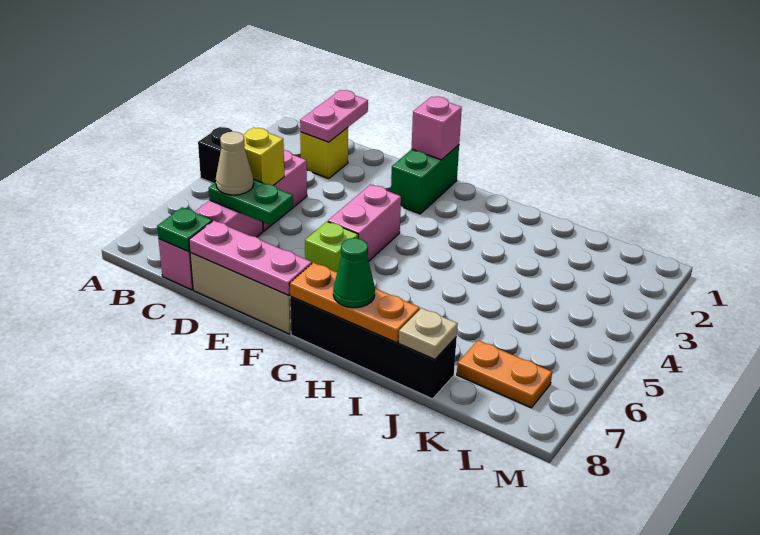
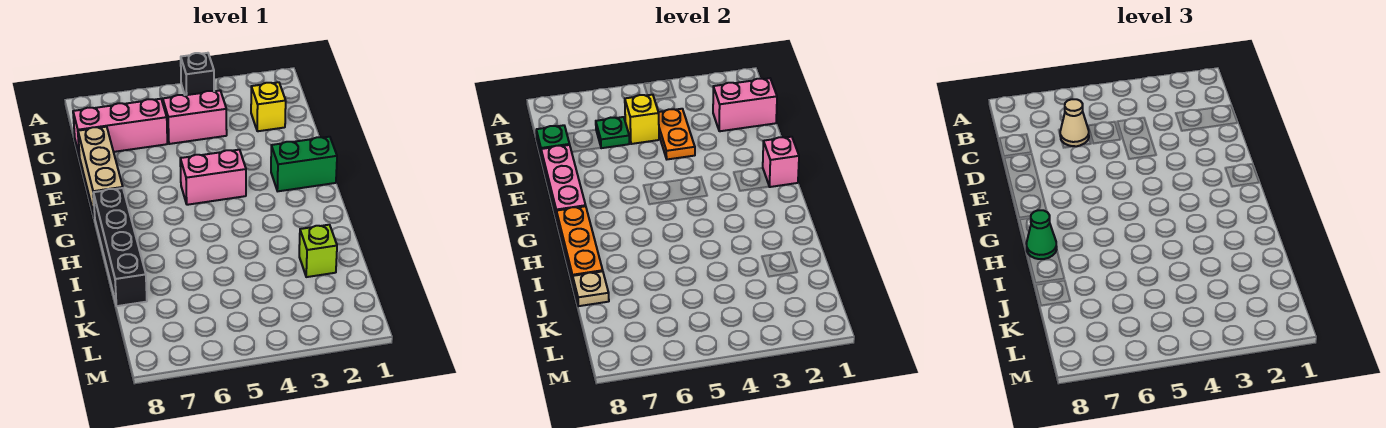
pink 1x2 plate [300,90,368,142] -> pink 1x2 brick [713,78,777,131]
green 1x2 plate [209,179,293,225] -> green 1x1 plate [596,117,629,148]
lime 1x1 brick [305,222,358,272] -> lime 1x1 brick moved to [299,225,337,277]
orange 1x2 plate [457,340,552,408] -> orange 1x2 plate moved to [659,109,695,159]

